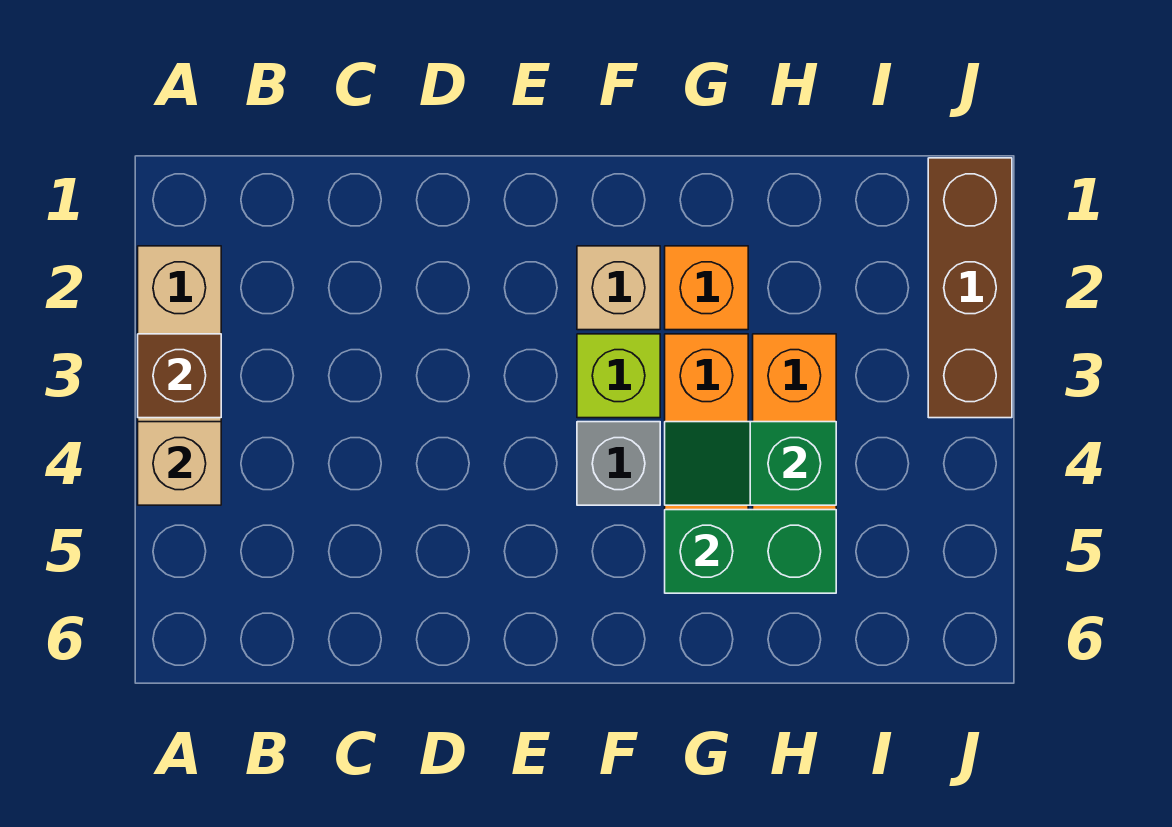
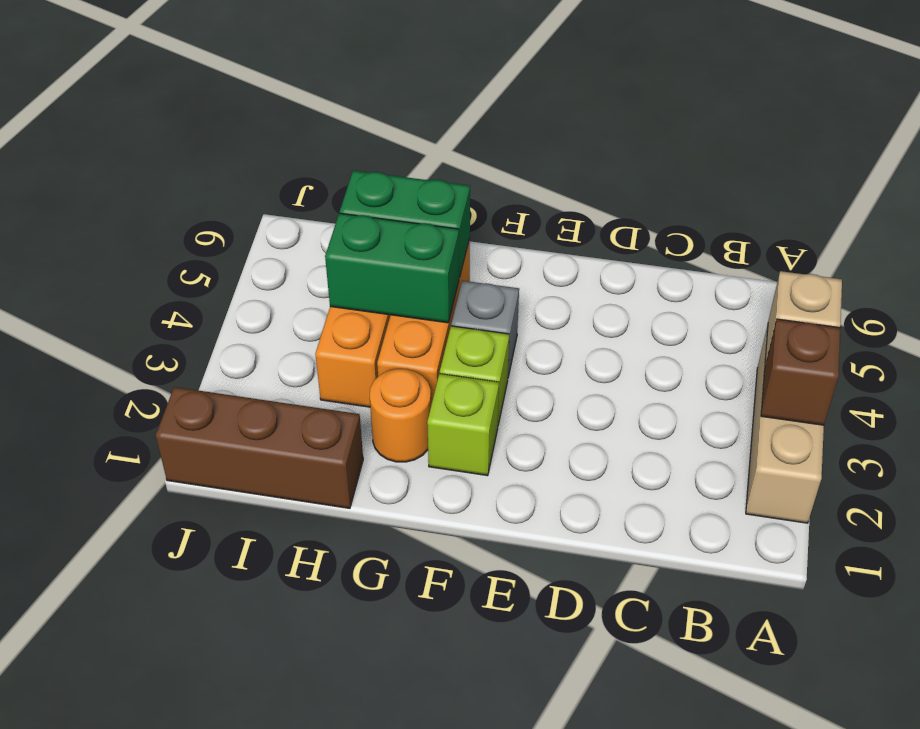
tan 1x1 brick [577,246,660,330] -> lime 1x1 brick [427,374,499,476]
orange 1x1 brick [665,246,748,330] -> orange 1x1 round brick [370,369,431,462]
green 1x2 slope [665,422,836,505] -> green 1x2 brick [325,213,459,323]
brown 1x3 brick [928,158,1012,418] -> brown 1x3 brick turned to [156,387,363,508]

